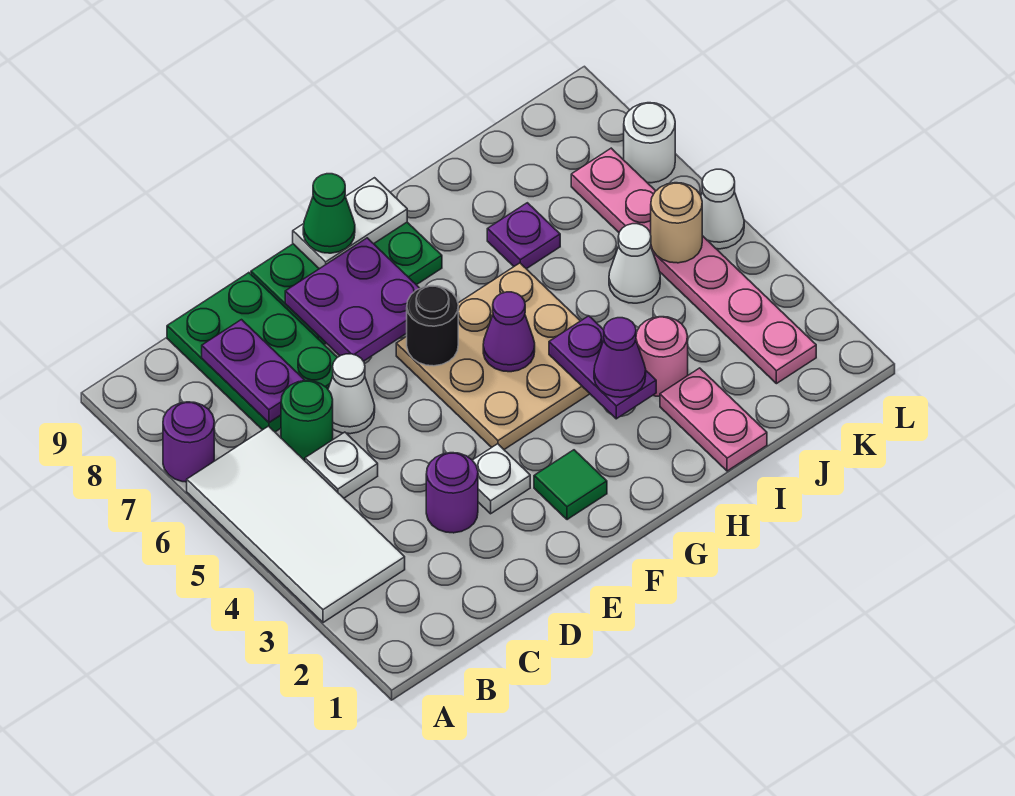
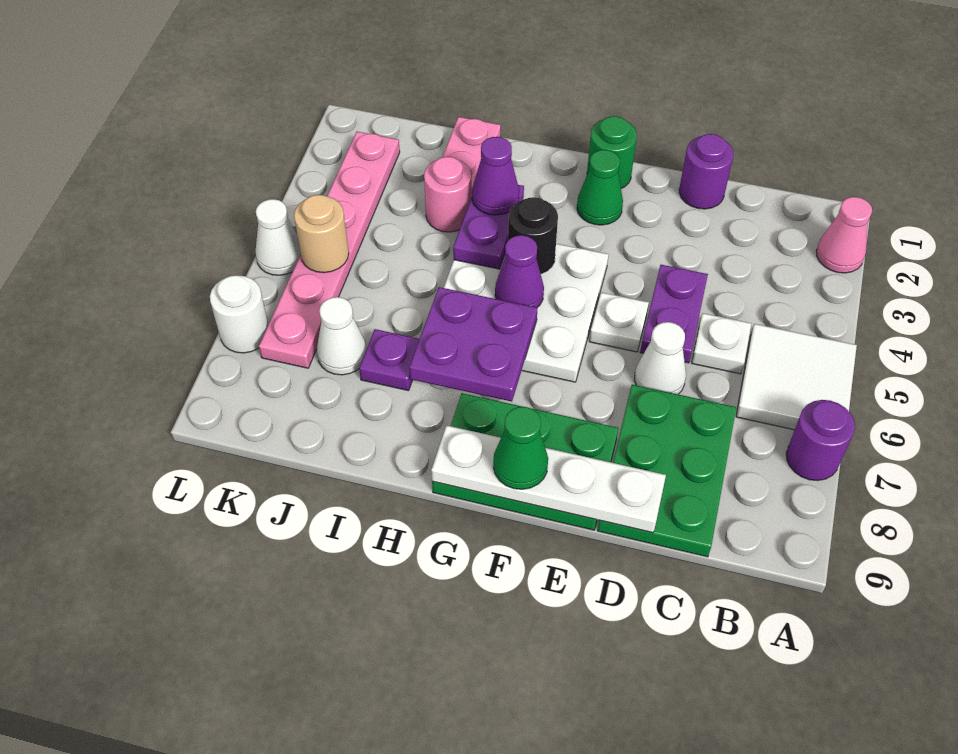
none -> pink 1x1 cone [816,197,872,273]
white 2x4 tile [187,426,405,623] -> white 2x2 tile [736,324,857,430]
green 1x1 round brick [281,381,333,461] -> green 1x1 round brick moved to [587,116,637,188]
purple 1x2 plate [202,320,305,423] -> purple 1x2 plate moved to [640,265,708,363]
purple 1x1 round brick [426,453,478,533] -> purple 1x1 round brick moved to [679,134,733,209]
white 1x1 plate [473,444,530,514] -> white 1x1 plate moved to [589,292,649,352]
purple 2x2 plate [285,238,420,361] -> purple 2x2 plate moved to [409,287,538,402]
green 1x1 tile [534,450,607,520] -> green 1x1 cone [577,150,623,225]
tan 3x3 plate [396,263,590,449] -> white 3x3 plate [444,244,609,382]
black 1x1 round brick [407,286,458,366] -> black 1x1 round brick moved to [508,197,558,274]
white 1x2 plate [293,178,407,269] -> white 1x4 plate [431,425,666,533]
white 1x1 cone [609,224,660,303] -> white 1x1 cone moved to [317,297,367,375]

